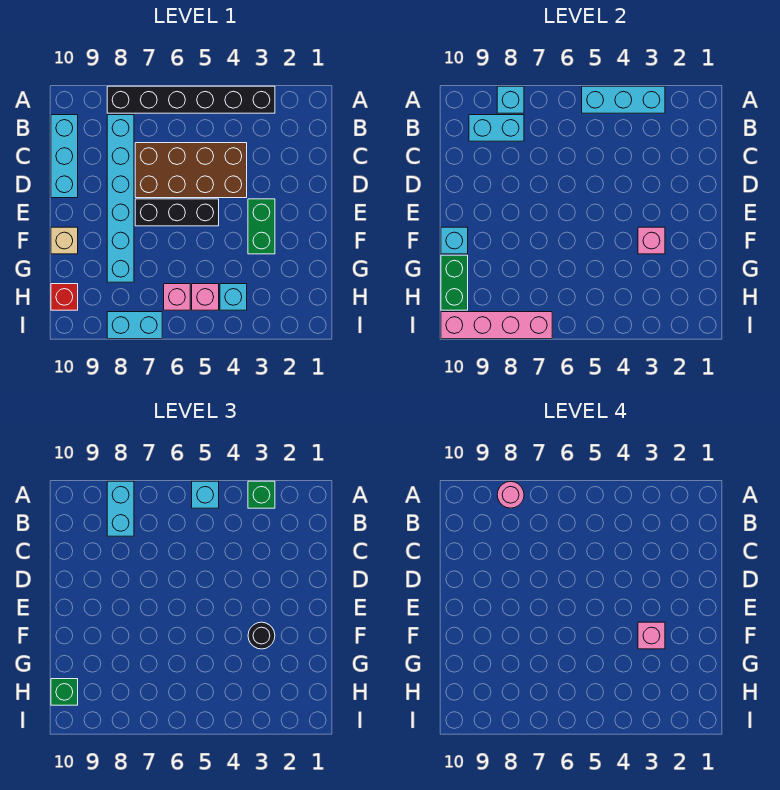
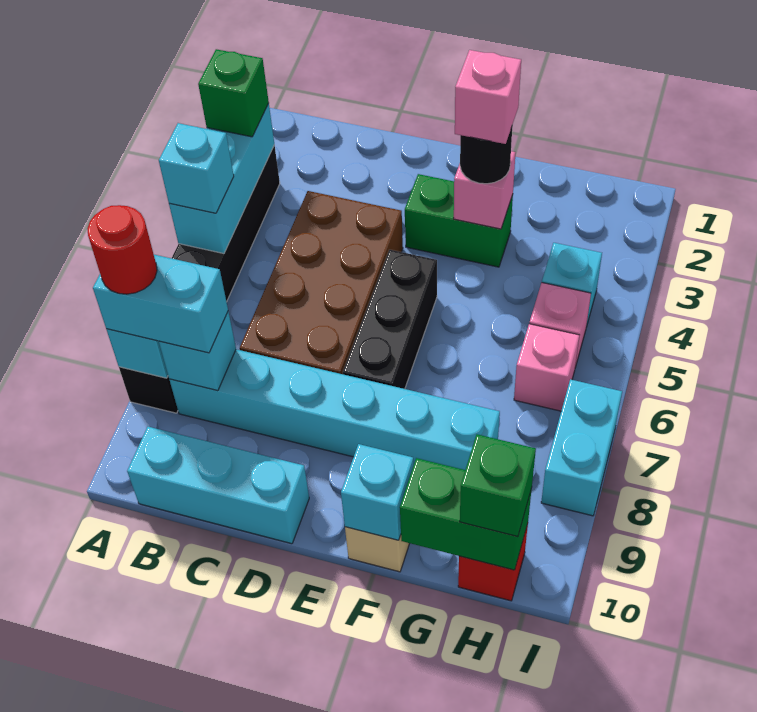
pink 1x1 round brick [497,481,524,508] -> red 1x1 round brick [87,205,157,294]
cyan 1x2 brick [469,115,524,141] -> cyan 1x1 brick [159,312,236,391]
pink 1x4 brick [441,312,552,339] -> none

